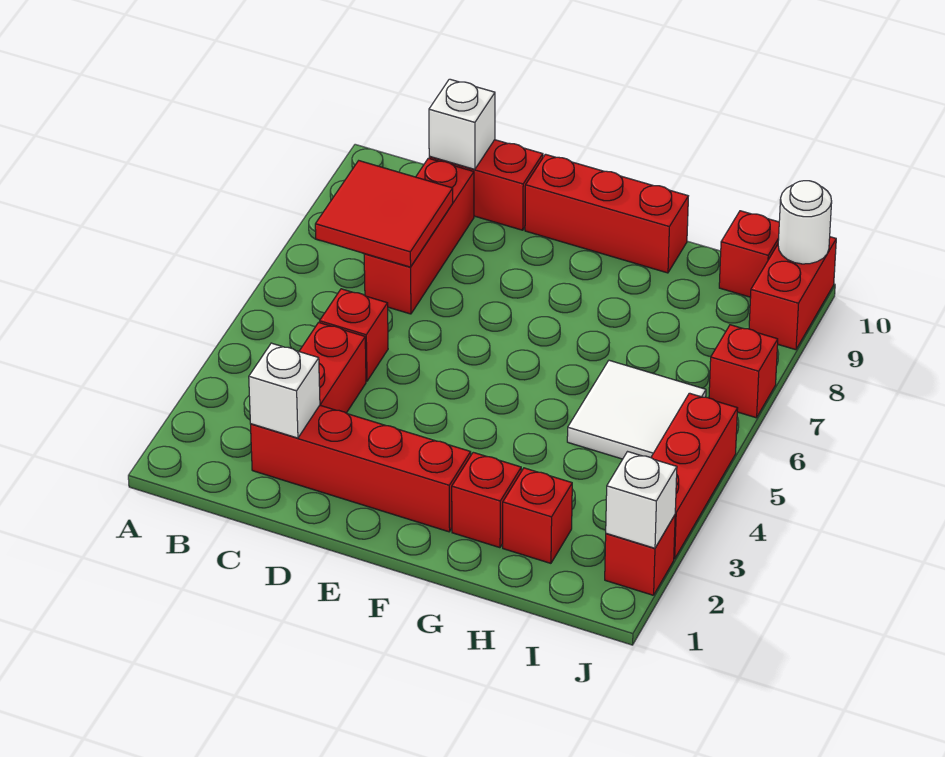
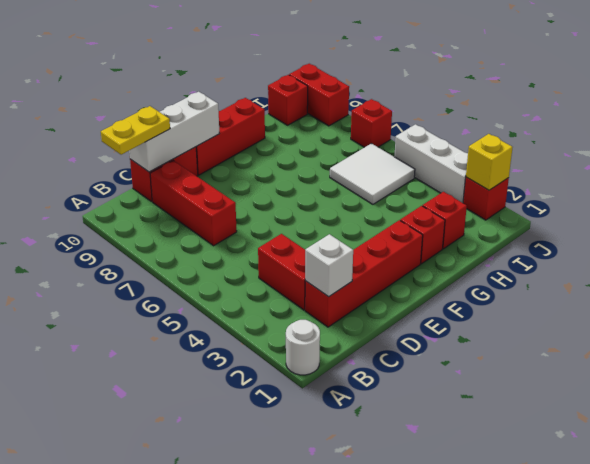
red 2x2 tile [315,161,453,267] -> none
none -> yellow 1x2 plate [101,106,170,155]
red 1x1 brick [320,289,388,381] -> none
white 1x1 brick [429,79,495,169] -> white 1x3 brick [129,92,220,172]
white 1x1 brick [606,452,677,548] -> yellow 1x1 brick [466,134,513,190]
red 1x3 brick [651,393,738,559] -> white 1x3 brick [394,124,468,203]
white 1x1 round brick [778,181,832,264] -> white 1x1 round brick moved to [286,320,320,375]

